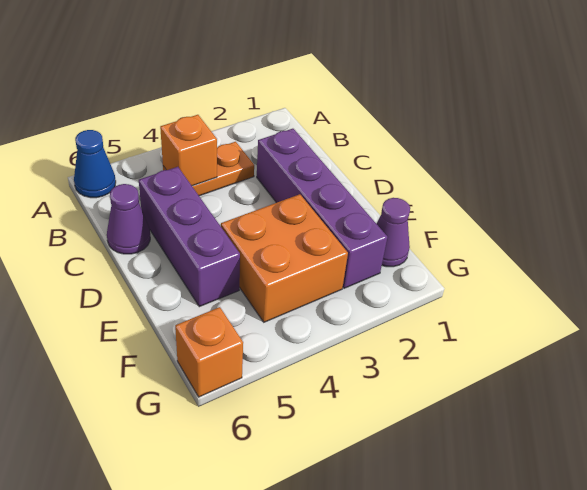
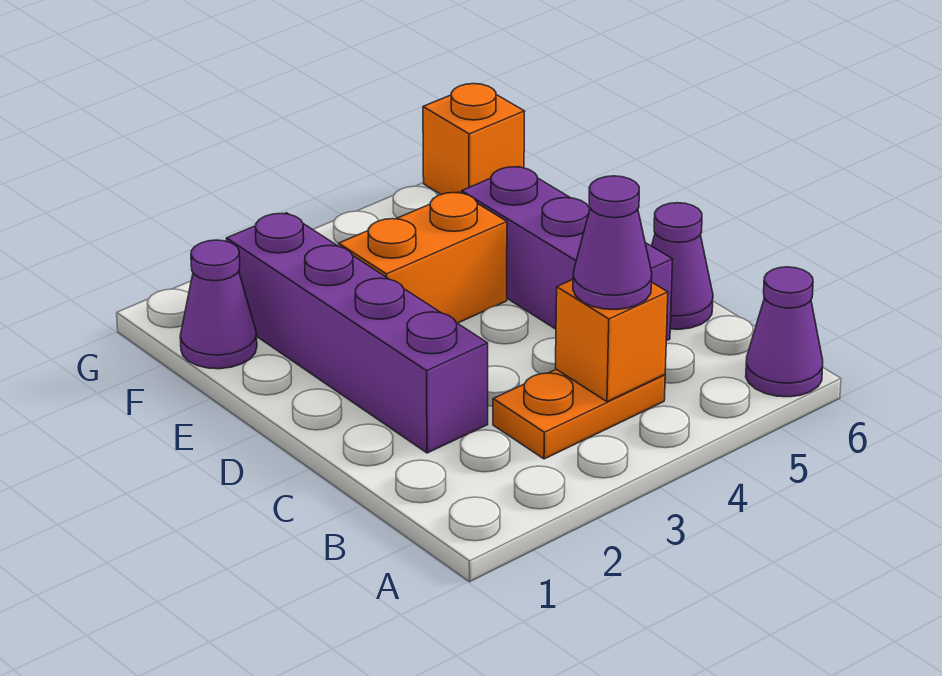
blue 1x1 cone [74,130,116,198] -> purple 1x1 cone [746,267,823,397]
none -> purple 1x1 cone [573,176,652,310]
orange 2x2 brick [221,194,348,322] -> orange 1x2 brick [339,192,507,323]

